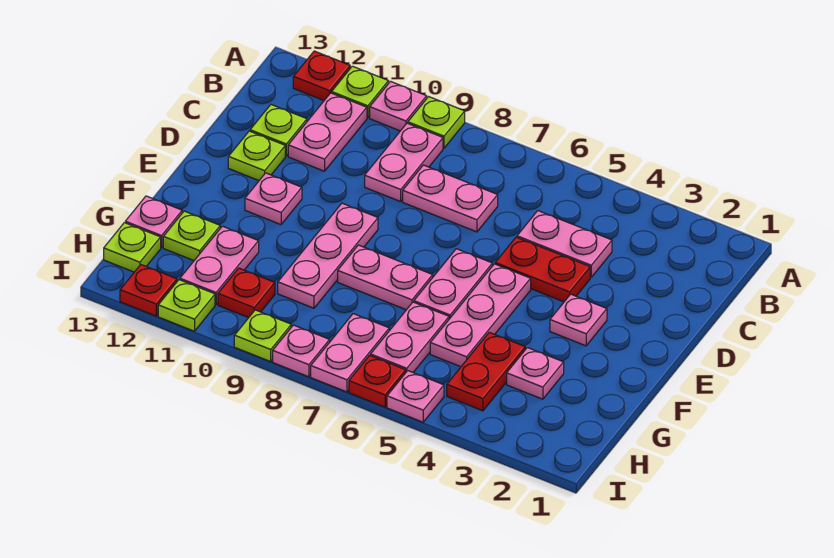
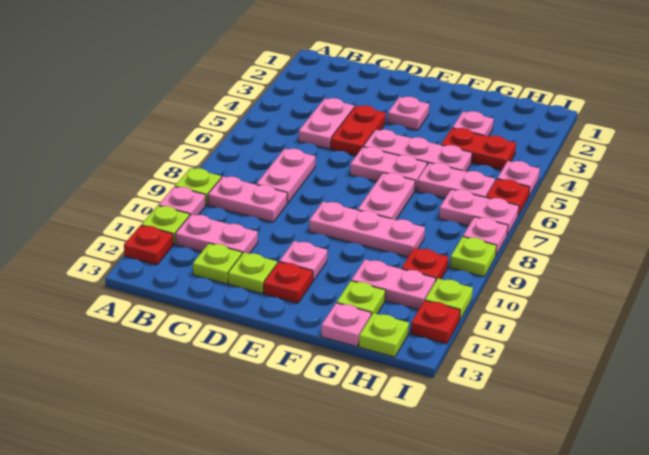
none -> red 1x1 plate [264,262,313,303]

